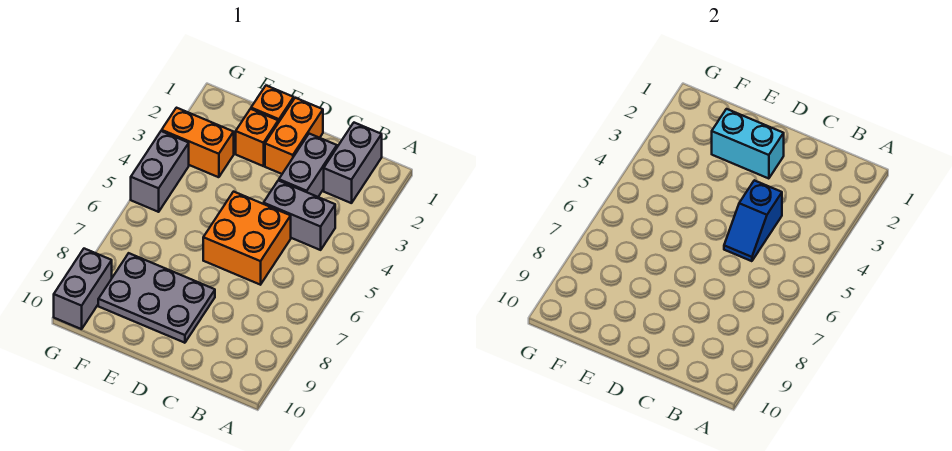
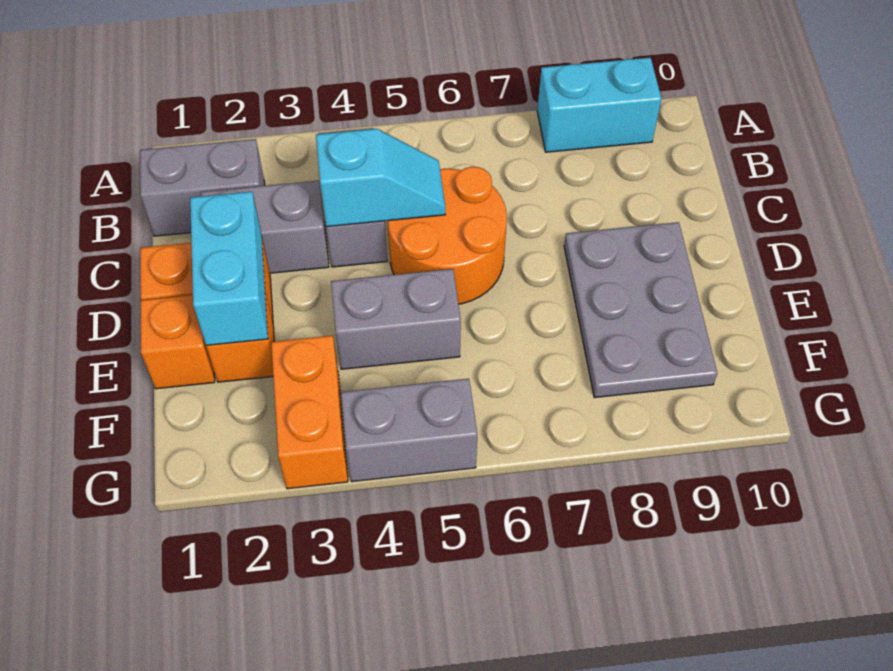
none -> cyan 1x2 brick [537,57,661,152]
blue 1x2 slope [724,180,782,261] -> cyan 1x2 slope [316,129,445,227]
orange 2x2 brick [203,192,291,285] -> orange 2x2 round brick [388,167,507,304]
grey 1x2 brick [54,249,112,329] -> grey 1x2 brick moved to [331,269,461,369]

